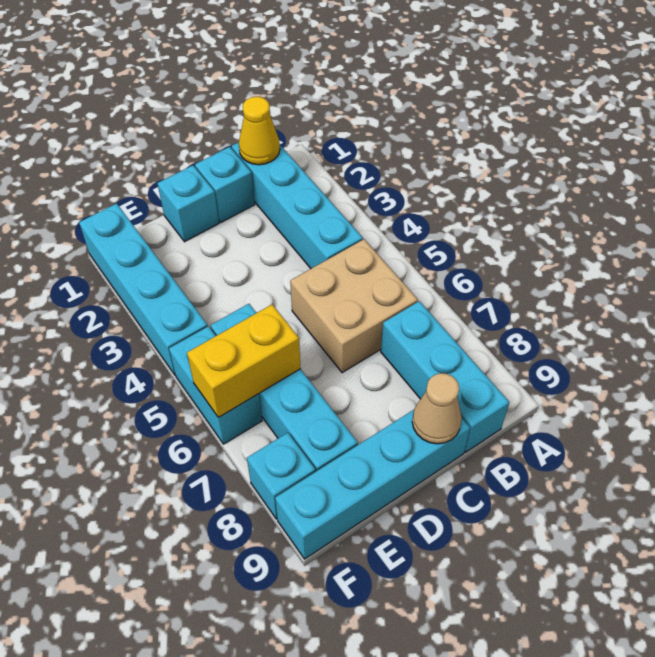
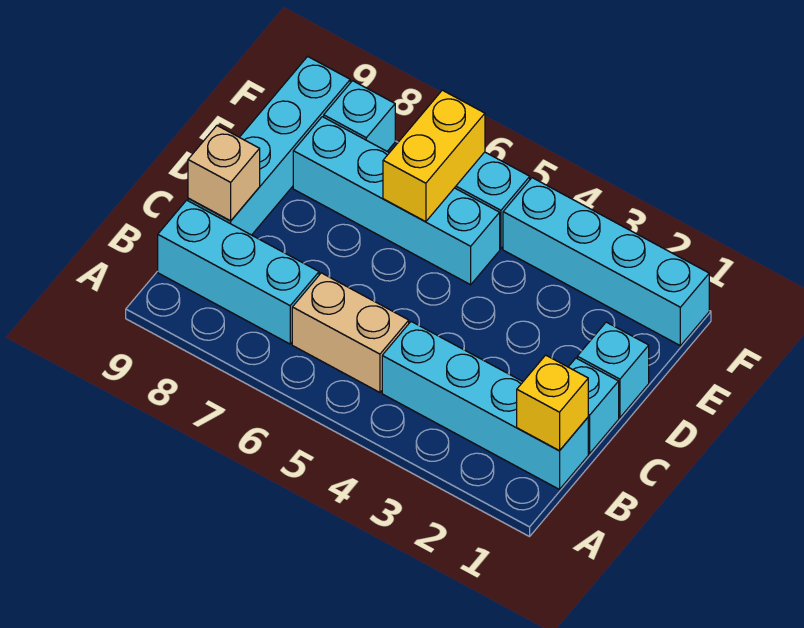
yellow 1x1 cone [239,97,280,165] -> yellow 1x1 brick [517,355,588,451]
tan 2x2 brick [290,239,418,373] -> tan 1x2 brick [292,273,409,392]
tan 1x1 cone [412,373,462,444] -> tan 1x1 brick [188,126,260,221]

